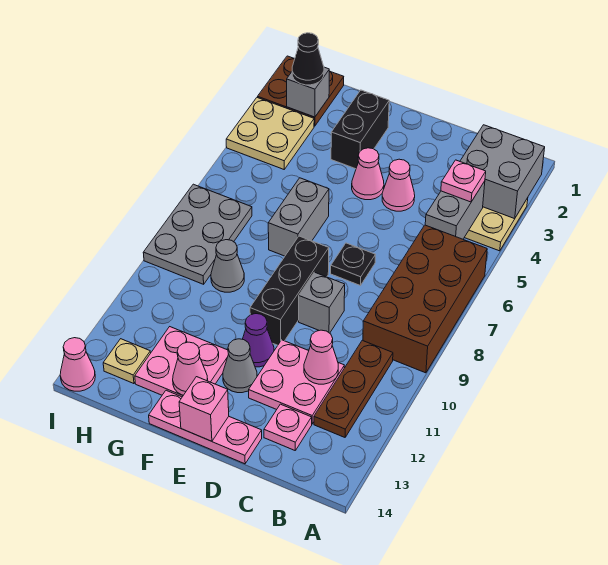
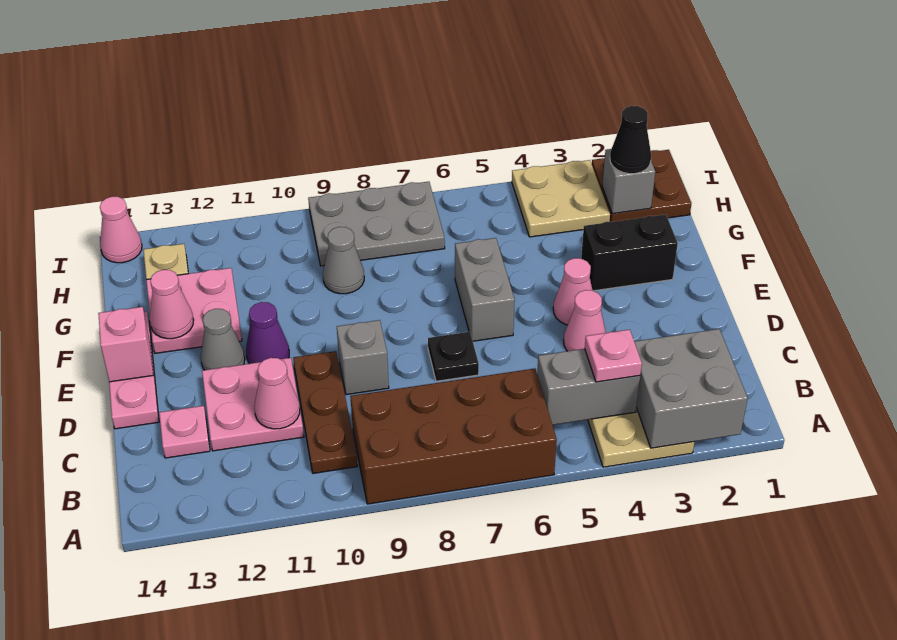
brown 1x3 plate [314,340,393,437] -> brown 1x3 plate turned to [293,351,357,473]
black 1x3 brick [250,236,329,345] -> none
grey 1x2 brick [268,178,329,256] -> grey 1x2 brick turned to [455,238,515,341]

